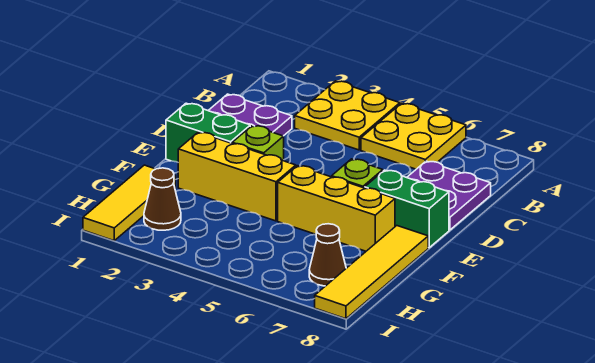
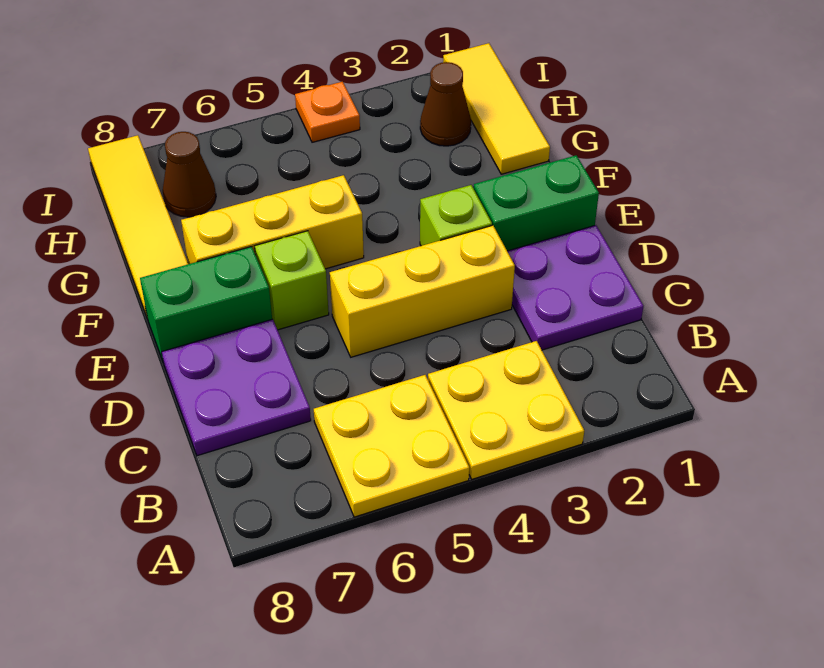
yellow 1x3 brick [178,132,296,221] -> yellow 1x3 brick moved to [330,225,515,357]
none -> orange 1x1 plate [295,82,360,142]

